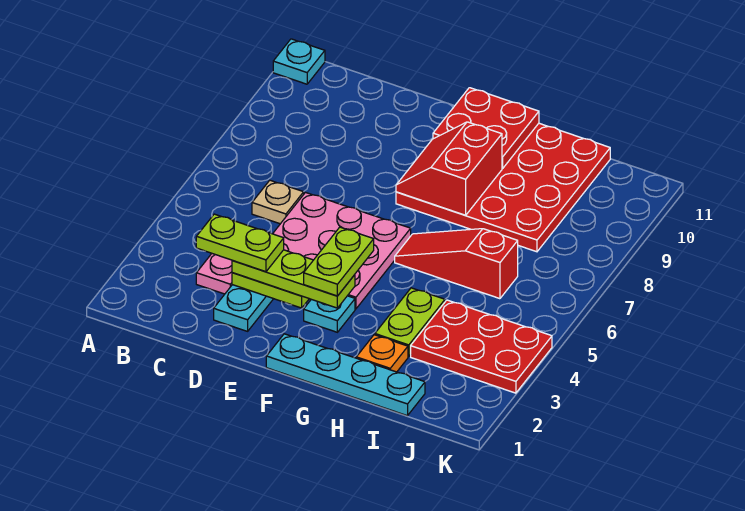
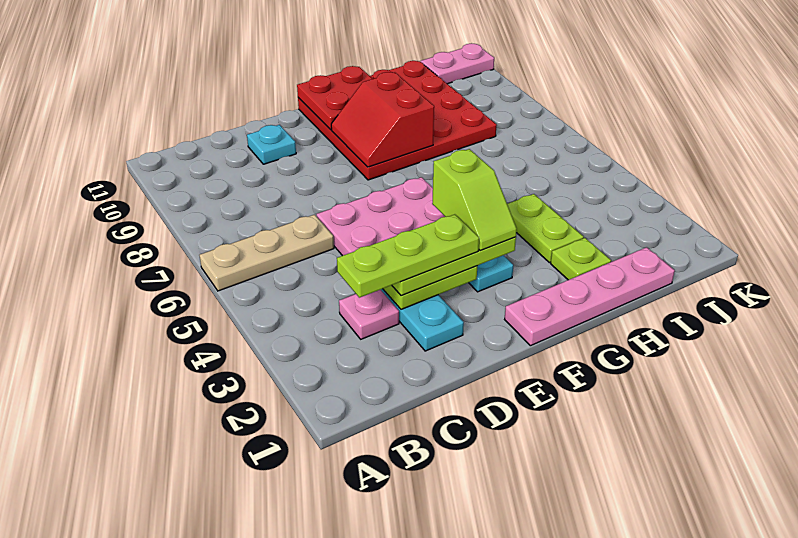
cyan 1x1 plate [273,39,325,84] -> cyan 1x1 plate moved to [247,125,296,164]
lime 1x2 plate [196,214,284,272] -> lime 1x3 plate [337,214,479,298]
tan 1x1 plate [252,180,304,224] -> tan 1x3 plate [199,215,334,291]
cyan 1x4 plate [266,334,425,416] -> pink 1x4 plate [505,247,675,346]
lime 1x2 plate [304,227,374,296] -> lime 1x2 slope [432,149,517,250]
red 1x3 slope [395,229,518,299] -> none
orange 1x1 plate [356,335,408,372] -> lime 1x1 plate [551,238,611,280]
red 2x3 plate [411,300,552,393] -> none
none -> pink 1x2 plate [421,43,494,84]

